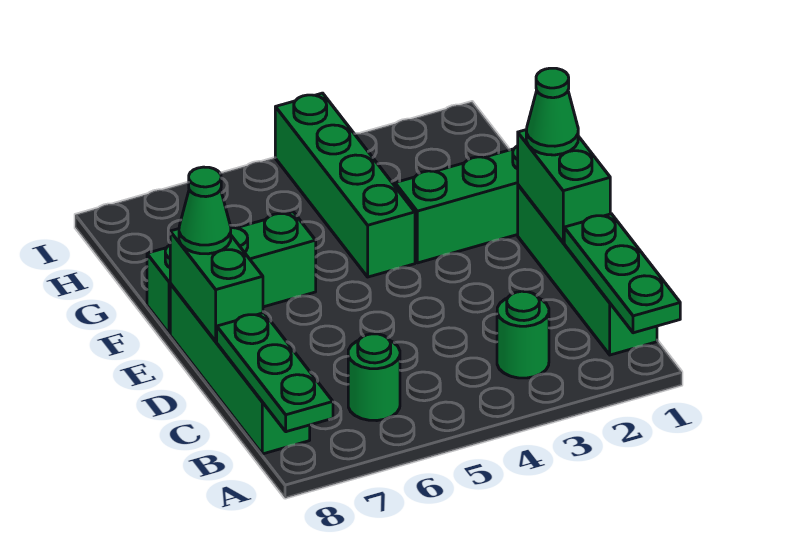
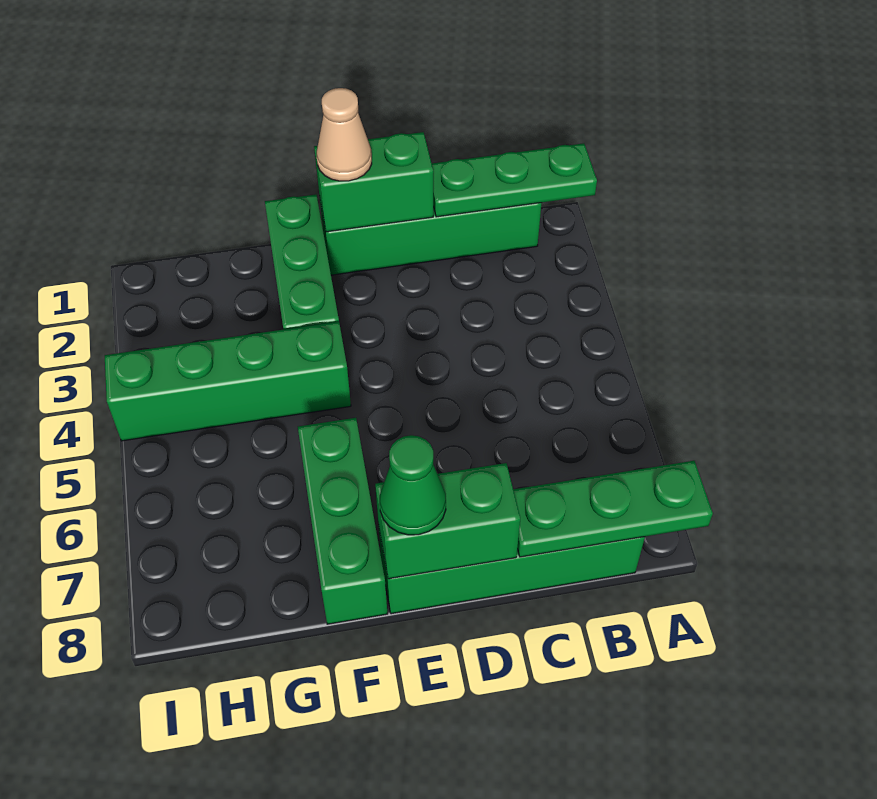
green 1x1 round brick [497,291,549,378] -> none
green 1x1 round brick [348,334,400,421] -> none
green 1x1 cone [526,68,578,155] -> tan 1x1 cone [317,88,372,181]

